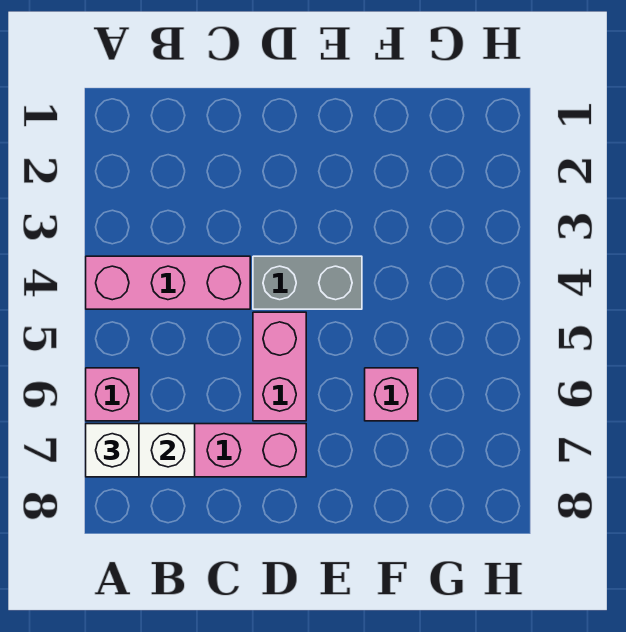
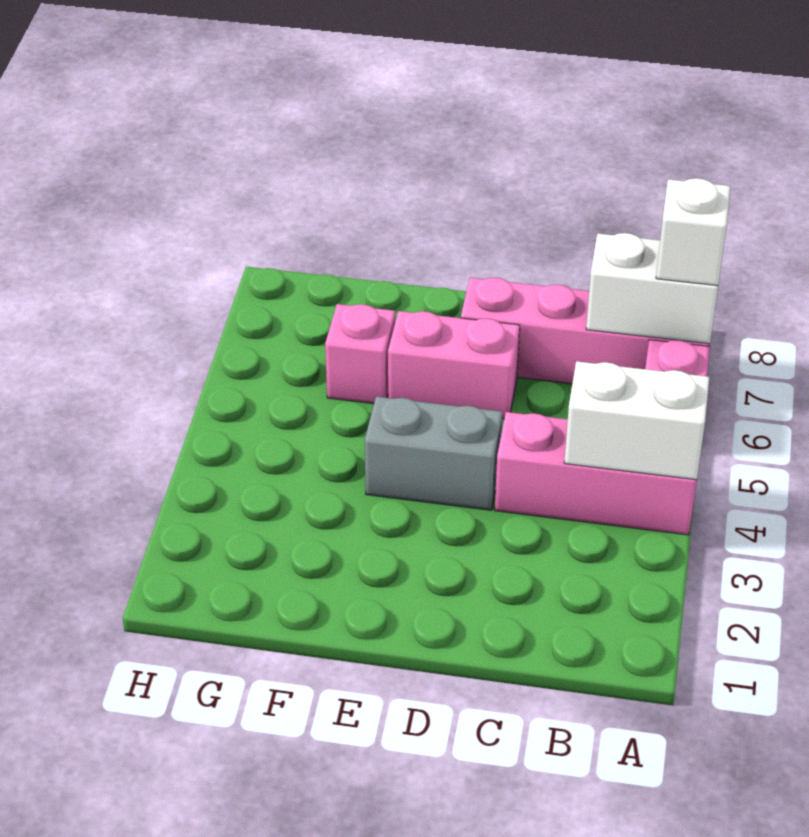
none -> white 1x2 brick [564,361,709,480]
pink 1x2 brick [253,312,306,421] -> pink 1x2 brick turned to [388,311,520,419]

